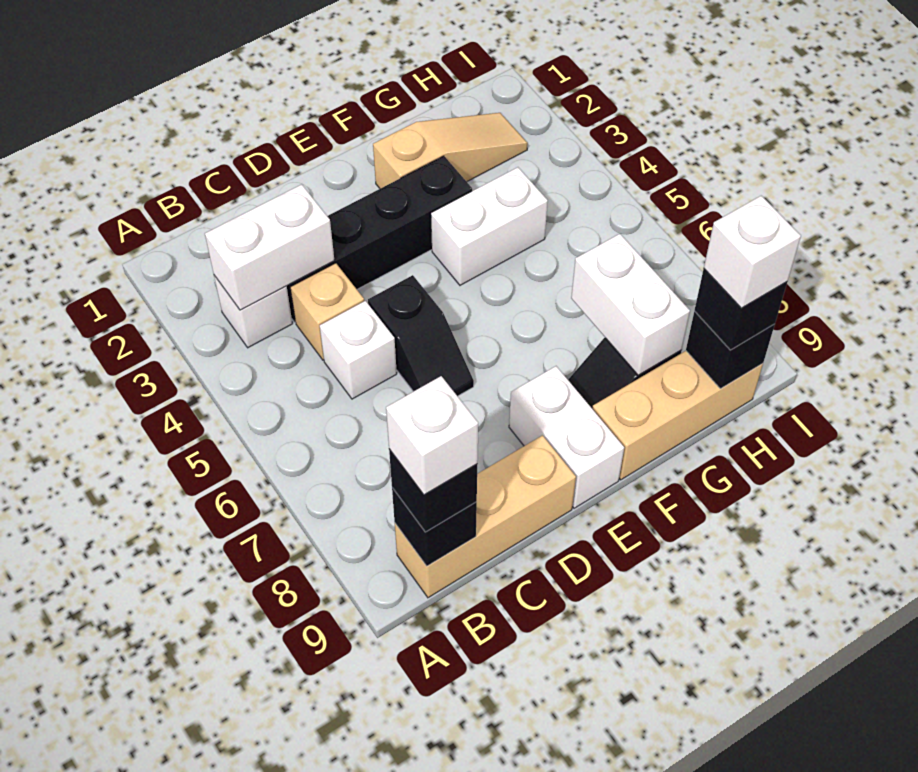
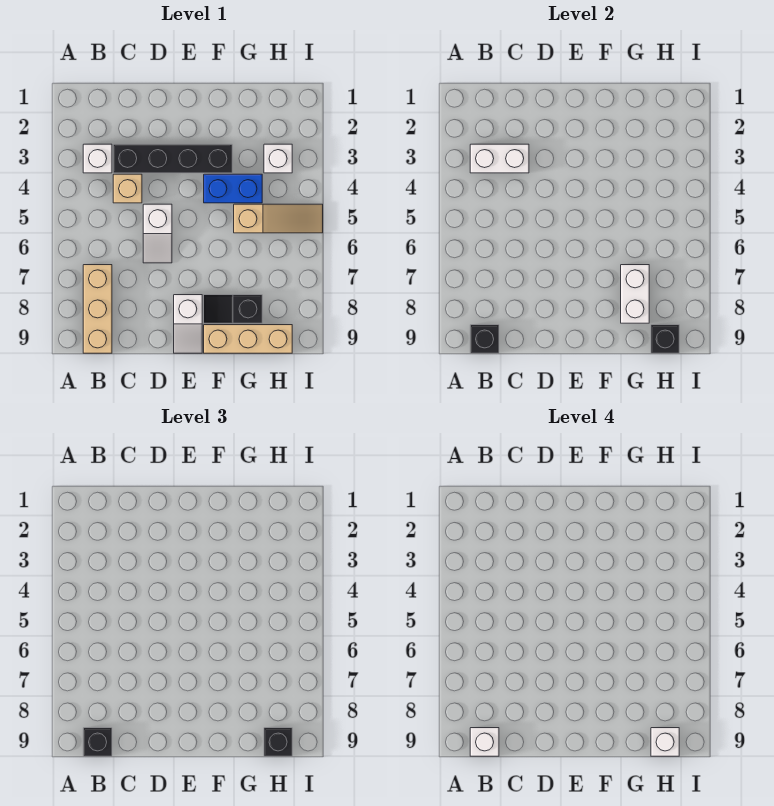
tan 1x3 brick [395,435,576,598] -> tan 1x3 brick turned to [83,265,112,353]
white 1x1 brick [320,301,397,399] -> white 1x1 brick moved to [264,144,292,173]
black 1x2 slope [368,275,474,396] -> white 1x2 slope [143,204,172,263]
white 1x2 brick [509,366,624,508] -> white 1x2 slope [174,295,202,353]
tan 1x3 slope [373,113,528,189] -> tan 1x3 slope moved to [234,204,323,233]
white 1x2 brick [431,167,548,285] -> blue 1x2 brick [204,174,262,203]

